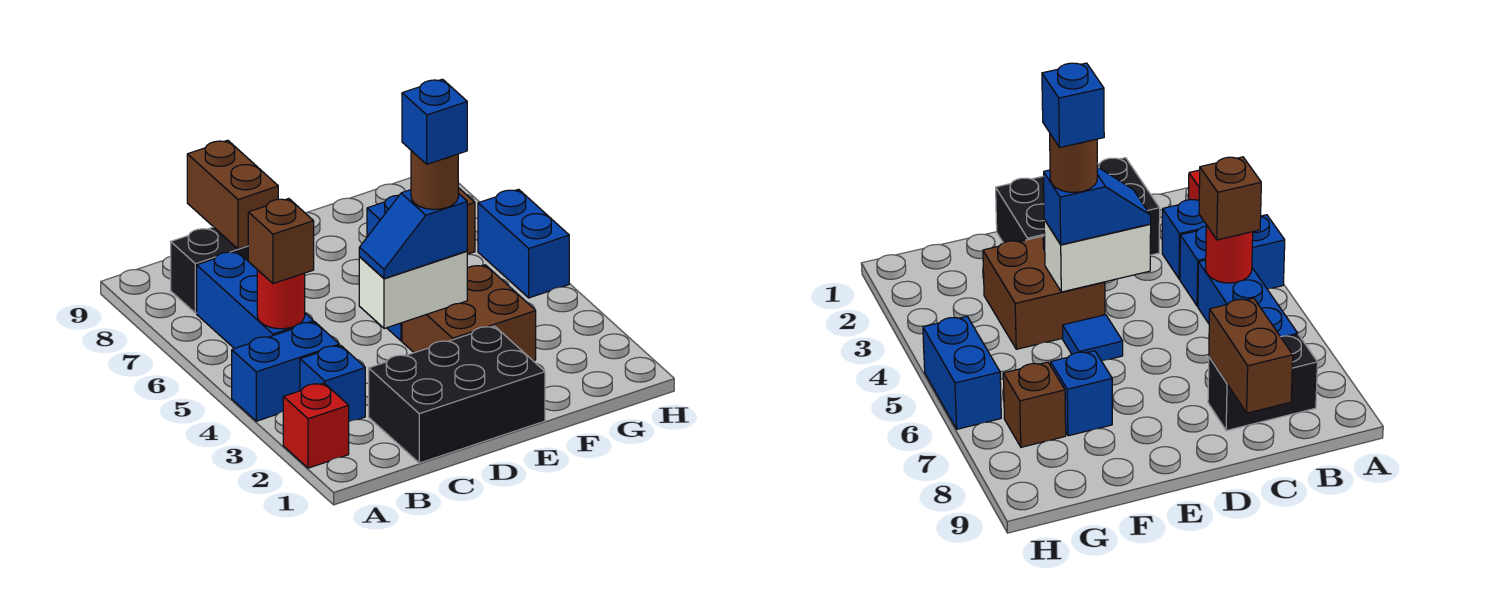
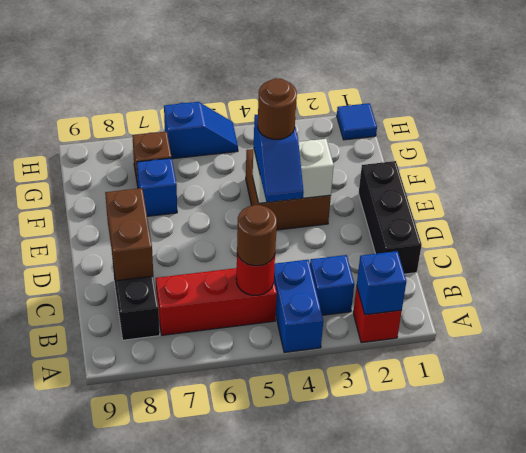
blue 1x3 brick [197,252,314,349] -> red 1x3 brick [156,268,277,335]
brown 1x1 brick [248,199,314,284] -> brown 1x1 round brick [237,205,277,266]
black 2x3 brick [369,326,545,463] -> black 1x3 brick [359,161,422,274]
brown 1x2 brick [187,140,278,249] -> brown 1x2 brick turned to [105,188,153,281]
white 1x2 brick [359,251,467,329] -> white 1x2 brick turned to [253,139,334,203]
blue 1x1 brick [402,79,467,164] -> blue 1x1 brick moved to [357,251,406,315]
blue 1x1 tile [1063,315,1123,361] -> blue 1x1 tile moved to [337,103,377,140]
blue 1x2 brick [478,189,569,298] -> blue 1x2 slope [164,102,238,159]

